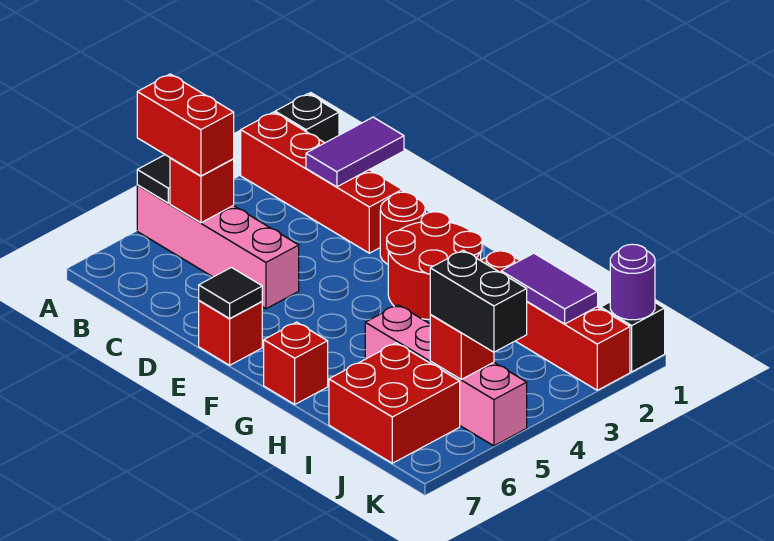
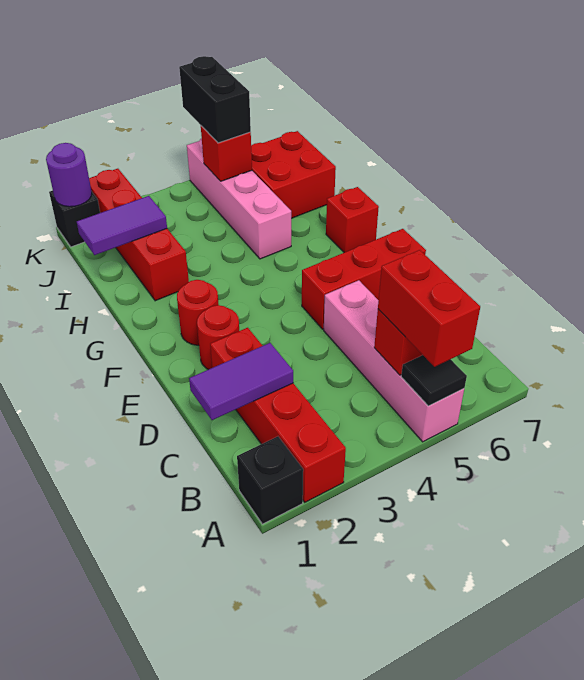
red 1x1 brick [199,301,262,365] -> red 1x3 brick [302,229,426,329]
black 1x1 tile [199,267,262,318] -> none
red 2x2 round brick [387,212,482,320] -> red 1x1 round brick [177,280,219,345]
purple 1x2 tile [501,253,598,324] -> purple 1x2 tile turned to [77,196,167,255]

